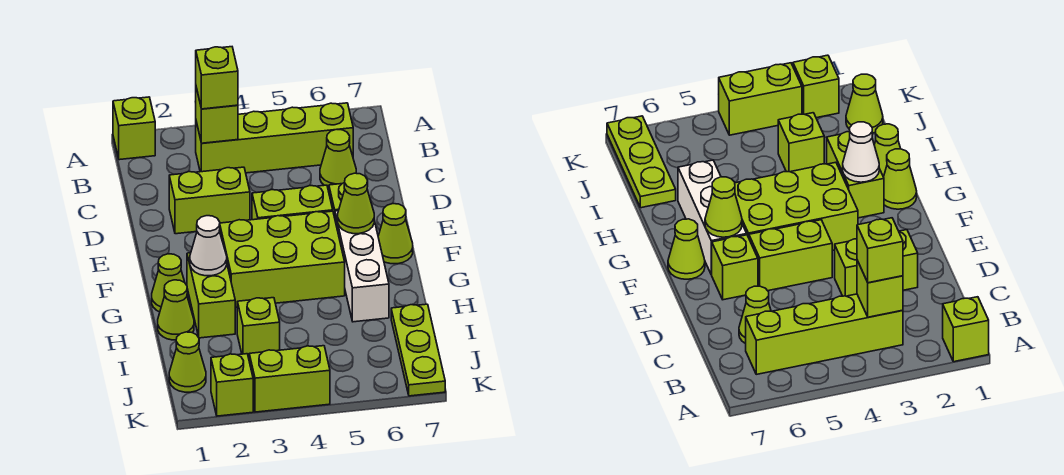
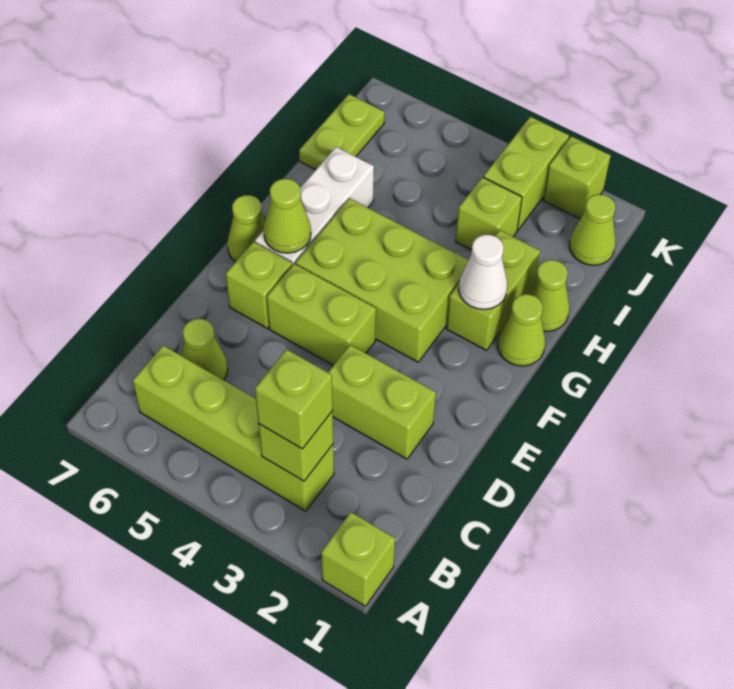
lime 1x3 plate [391,304,445,396] -> lime 1x2 plate [299,94,385,170]
lime 1x2 brick [249,346,330,412] -> lime 1x2 brick turned to [483,117,569,230]

